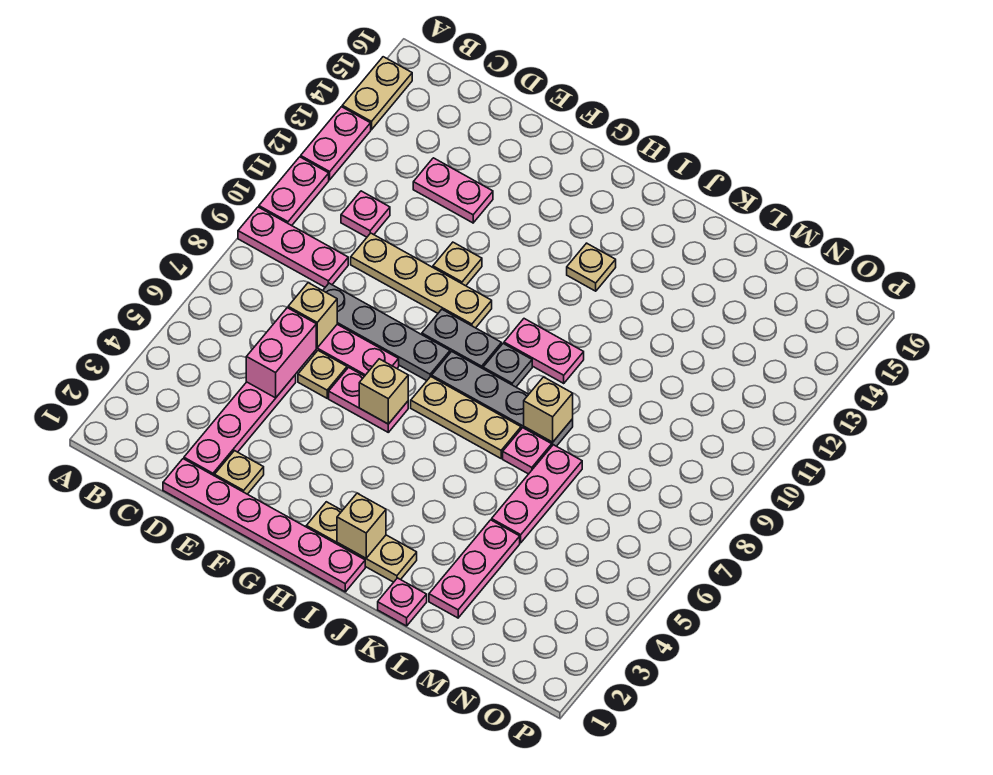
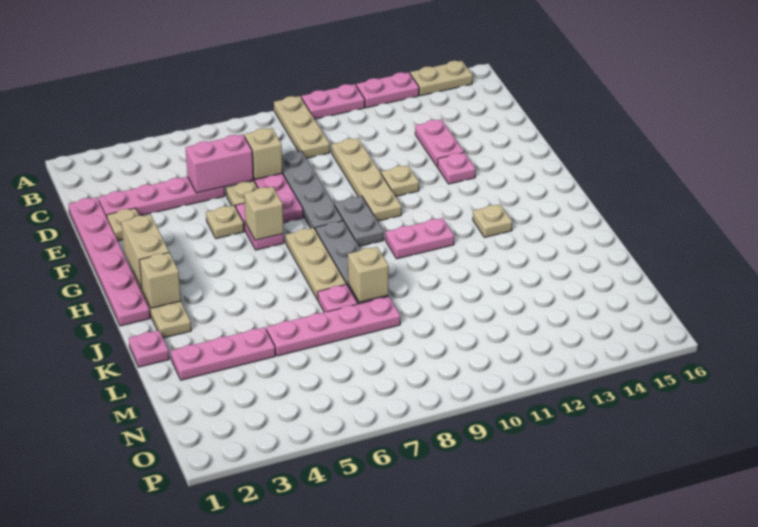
pink 1x3 plate [238,207,348,287] -> tan 1x3 plate [274,96,330,158]
pink 1x1 plate [341,191,390,237] -> pink 1x1 plate moved to [438,153,476,184]
none -> tan 1x1 plate [206,206,244,239]
none -> tan 1x2 brick [121,215,169,288]
grey 1x1 plate [483,344,532,387] -> none
pink 1x2 plate [504,319,584,383] -> pink 1x2 plate turned to [386,218,454,259]
pink 1x3 plate [492,445,582,543] -> pink 1x4 plate [266,296,400,356]

